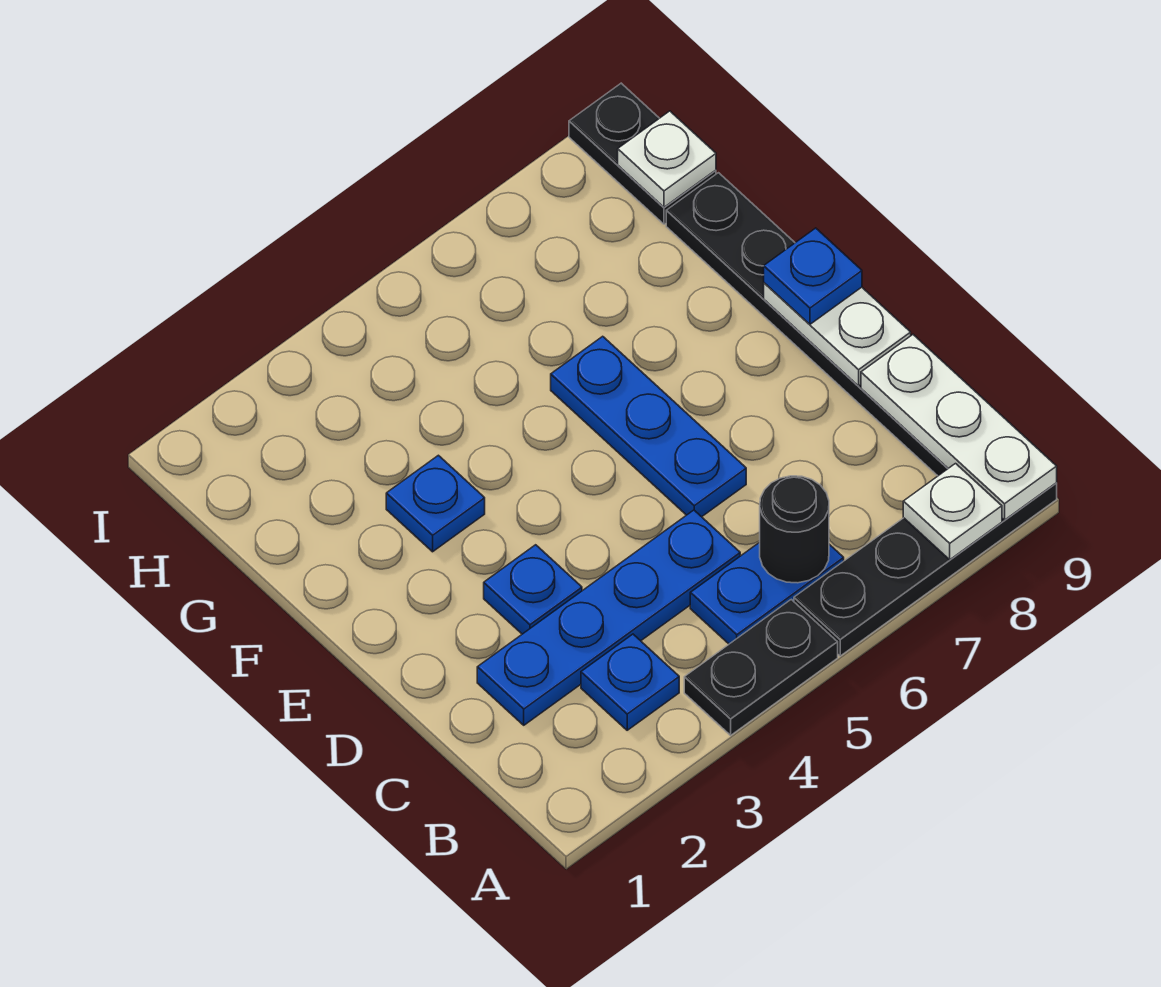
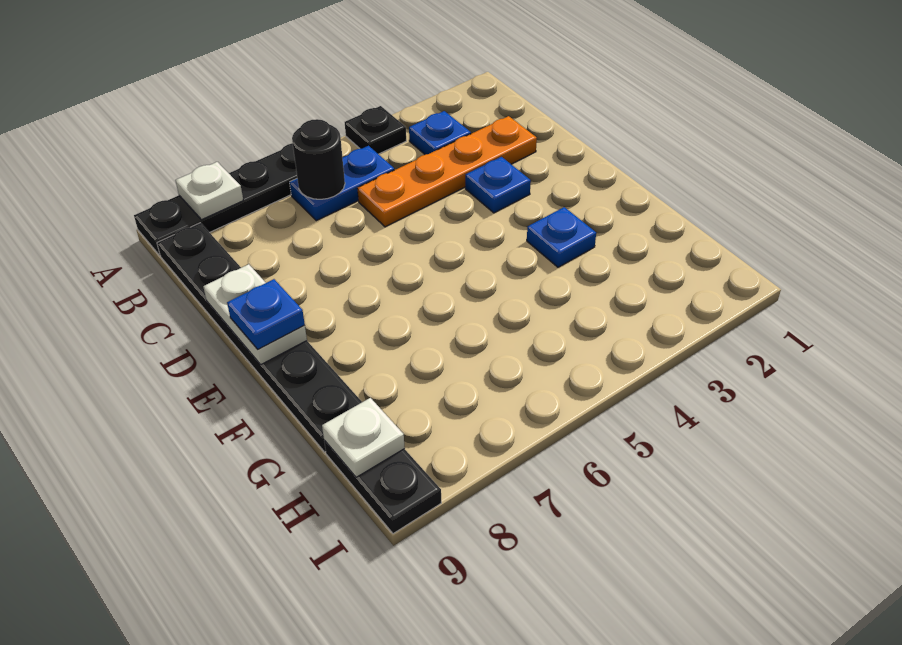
black 1x2 plate [684,599,838,735] -> black 1x1 plate [345,106,406,154]
white 1x3 plate [861,335,1057,520] -> none
blue 1x4 plate [477,510,740,725] -> orange 1x4 plate [357,116,537,227]
blue 1x3 plate [551,336,746,517] -> none

